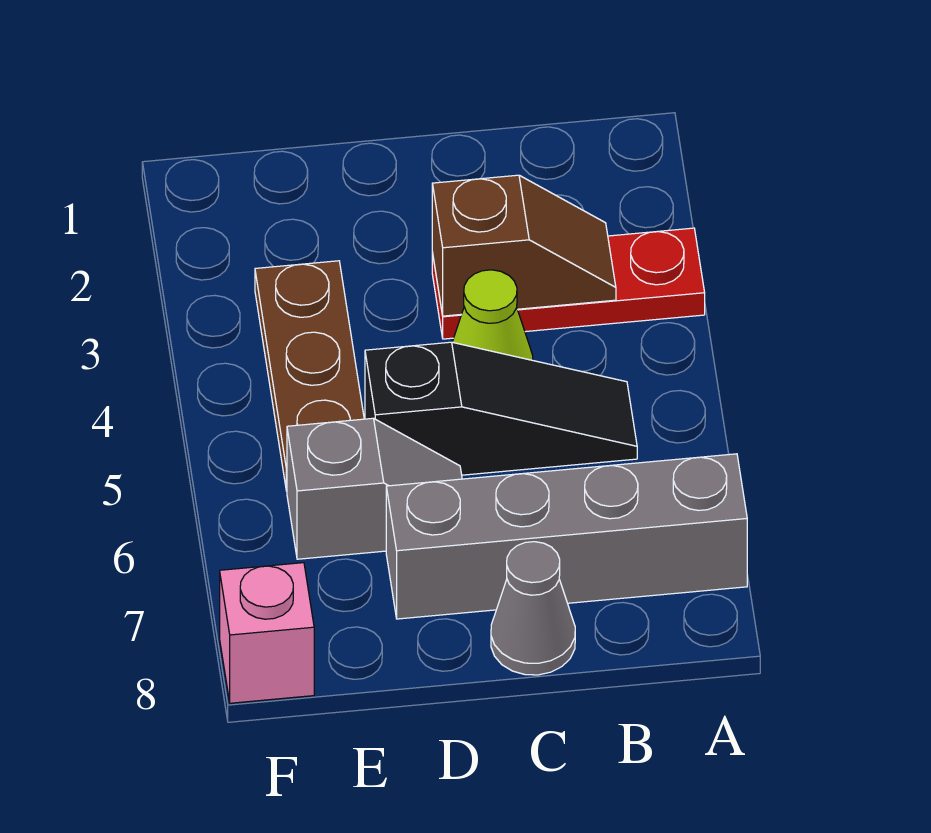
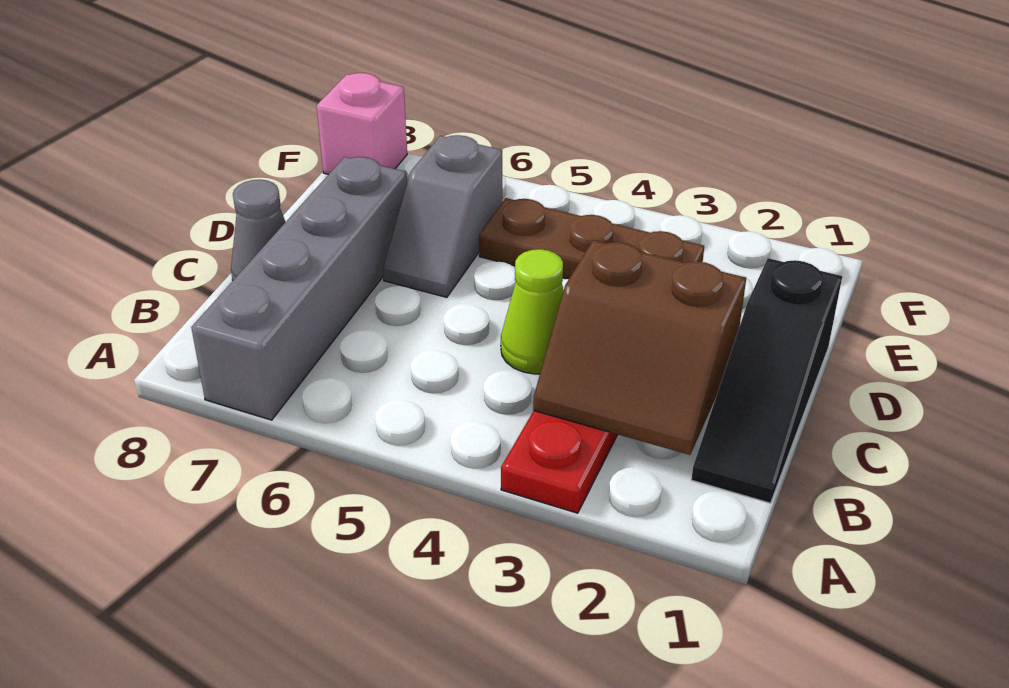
brown 1x2 slope [432,175,616,316] -> brown 2x2 slope [533,240,746,455]
black 1x3 slope [365,342,637,475] -> black 1x3 slope moved to [691,258,842,503]

